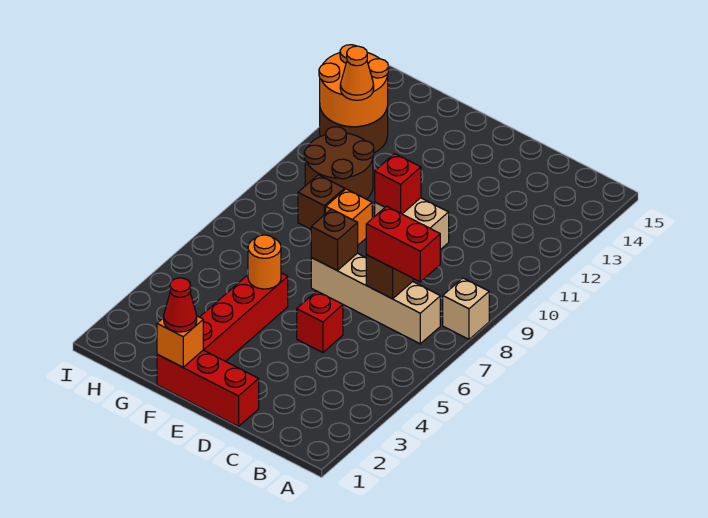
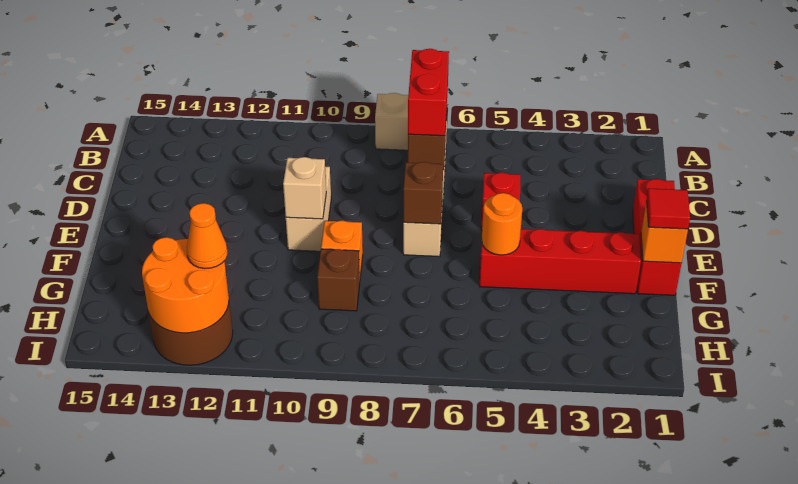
red 1x1 brick [375,154,421,214] -> tan 1x1 brick [283,157,326,219]
red 1x1 cone [164,278,197,332] -> red 1x1 tile [647,188,690,229]
brown 2x2 round brick [304,127,374,199] -> none

